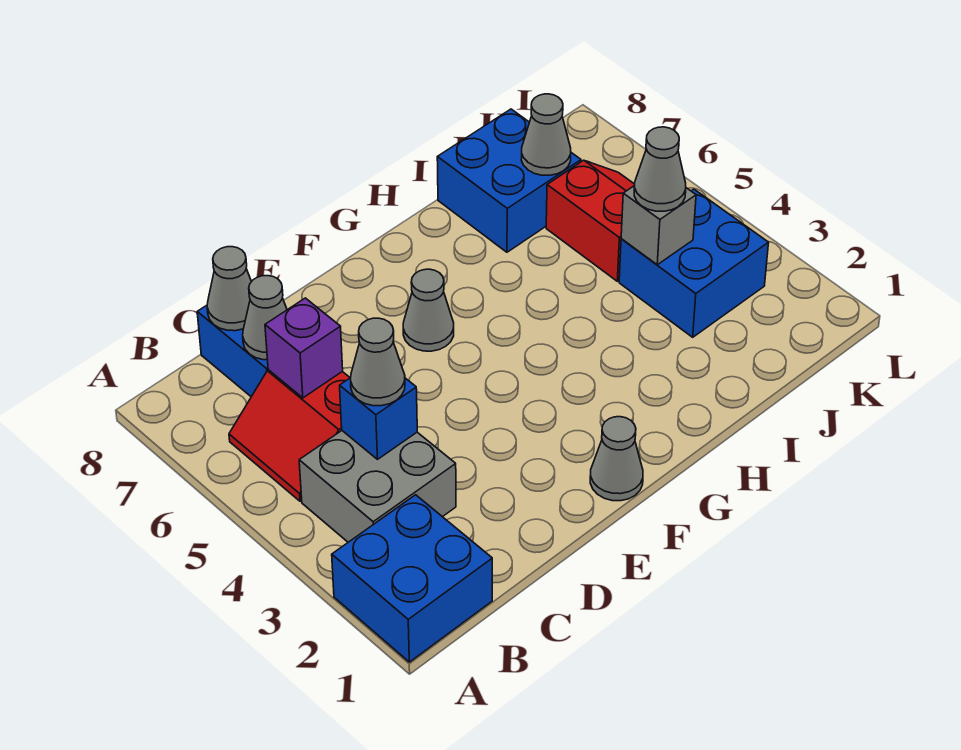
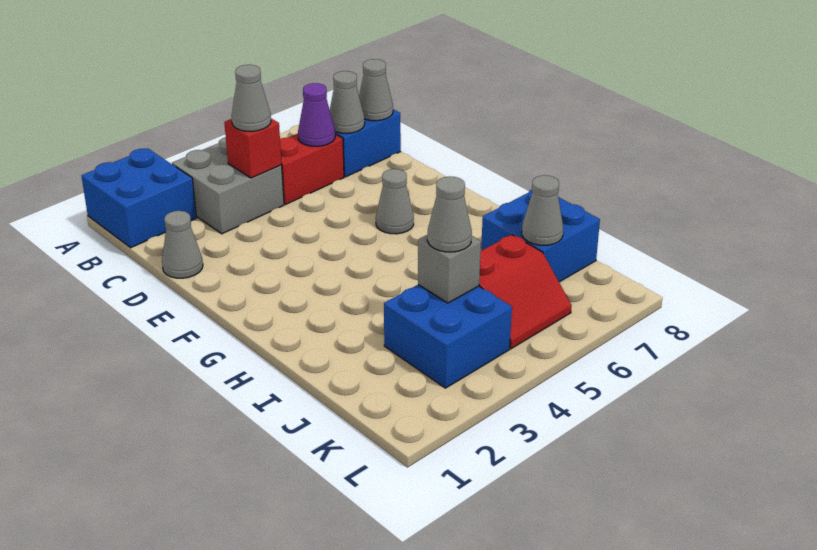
blue 1x1 brick [340,378,417,459] -> red 1x1 brick [224,119,282,178]
purple 1x1 brick [265,298,343,398] -> purple 1x1 cone [298,83,335,146]
grey 1x1 cone [590,417,643,501] -> grey 1x1 cone moved to [162,211,203,278]

